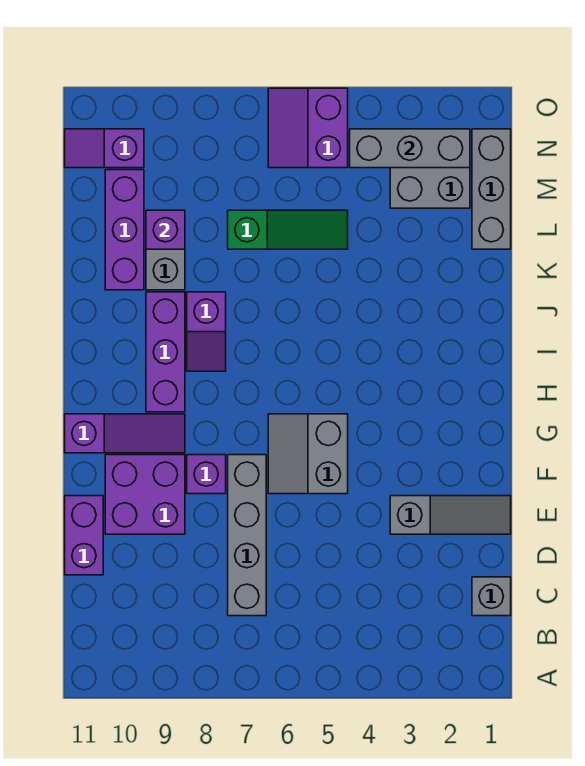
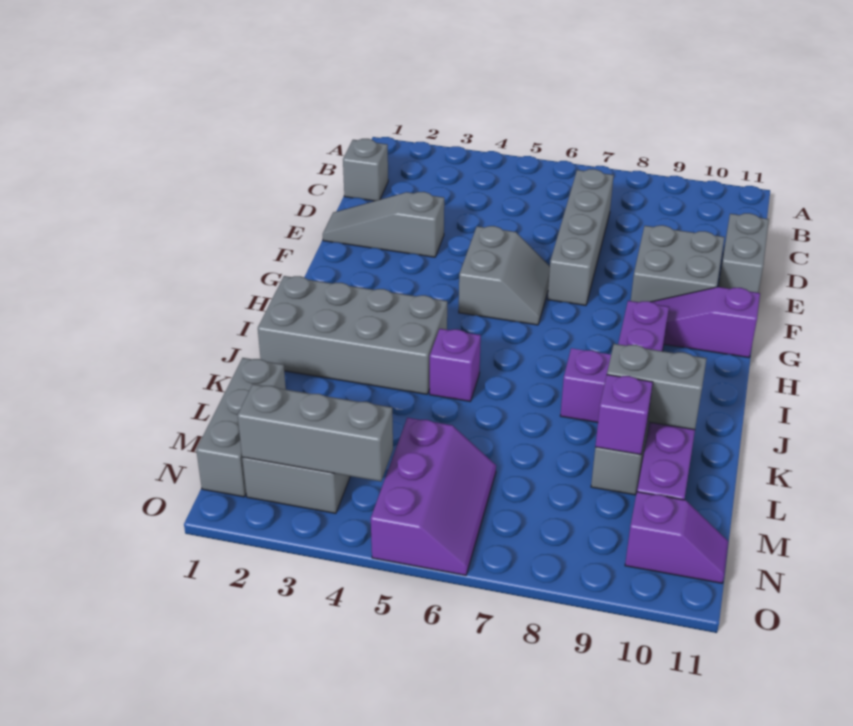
purple 1x2 brick [65,496,103,575] -> grey 1x2 brick [718,213,769,293]
purple 2x2 brick [105,455,185,534] -> grey 2x2 brick [631,225,724,302]
purple 1x1 brick [187,455,226,494] -> purple 1x1 brick moved to [430,329,481,401]
none -> grey 2x4 brick [258,276,447,394]
none -> grey 1x2 brick [607,344,707,430]
green 1x3 slope [228,210,348,249] -> none
purple 2x2 slope [268,88,348,168] -> purple 2x3 slope [371,418,496,575]

